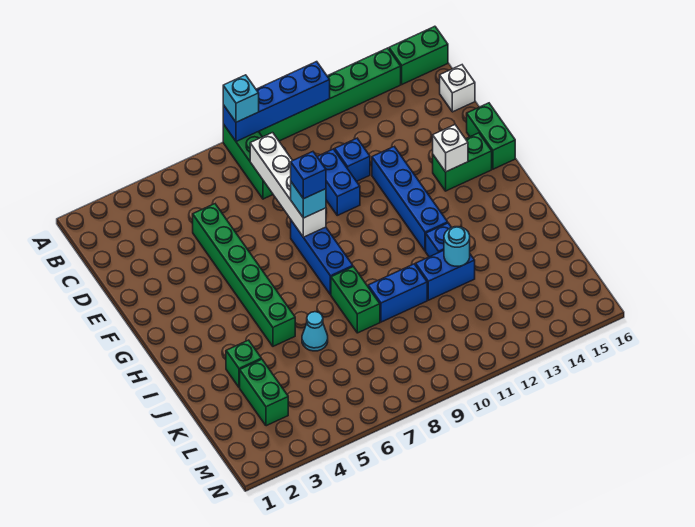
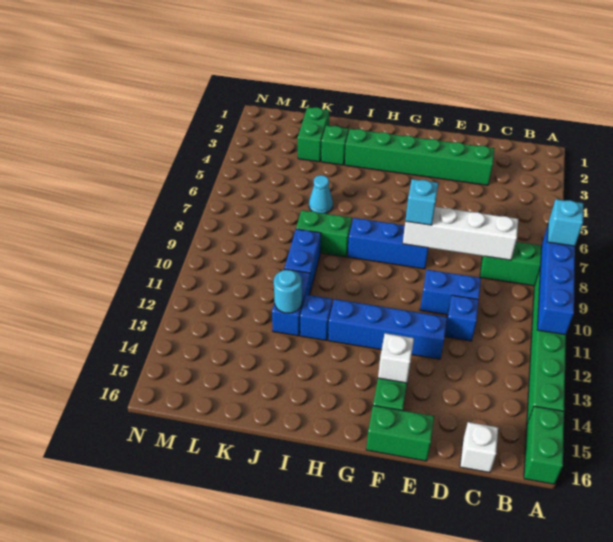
green 1x6 brick [193,204,295,346] -> green 1x6 brick moved to [345,129,495,185]
blue 1x1 brick [291,152,326,199] -> none
green 1x2 brick [240,359,288,426] -> green 1x2 brick turned to [298,107,329,162]

